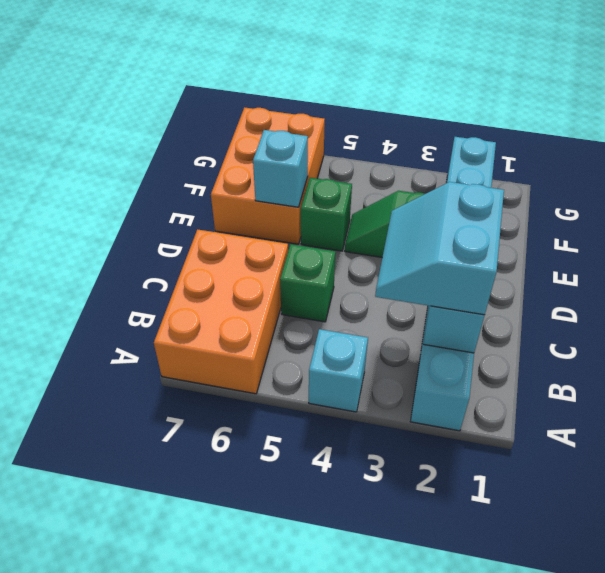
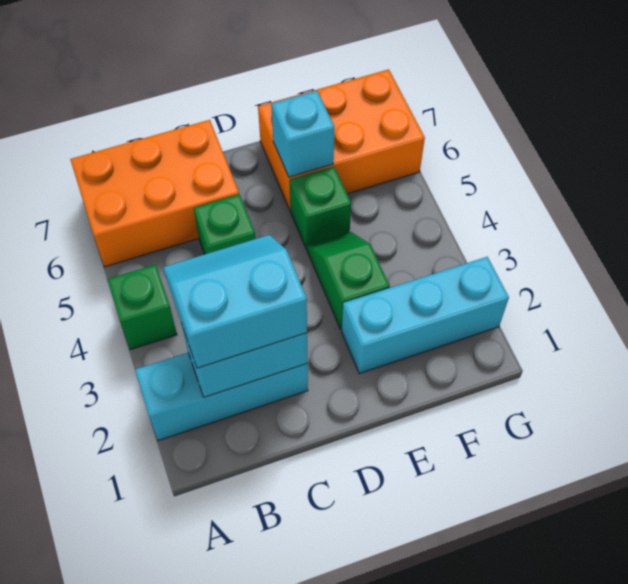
cyan 1x1 brick [309,329,368,412] -> green 1x1 brick [107,265,177,350]

